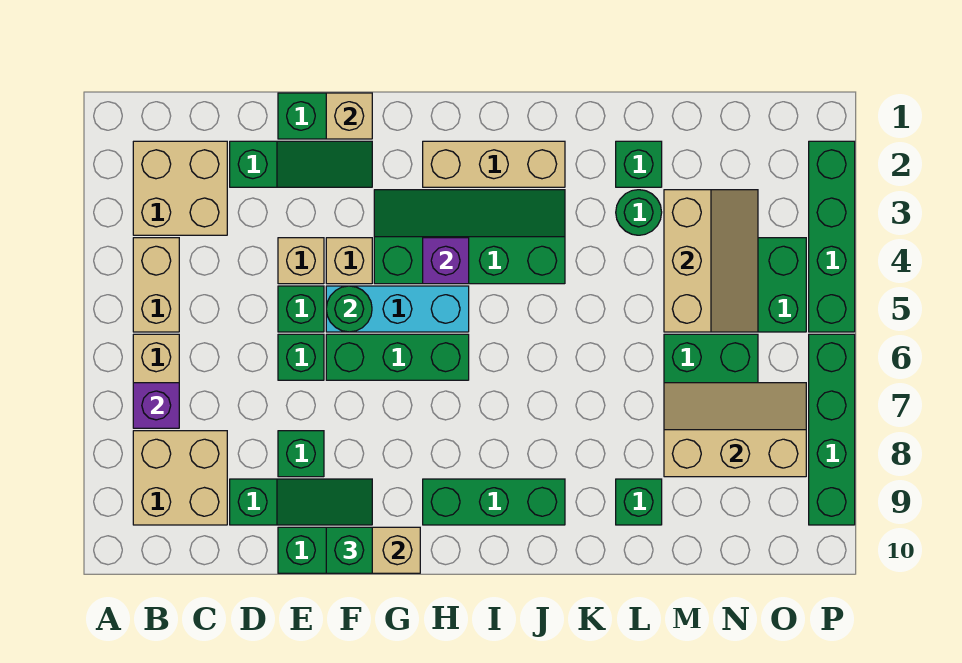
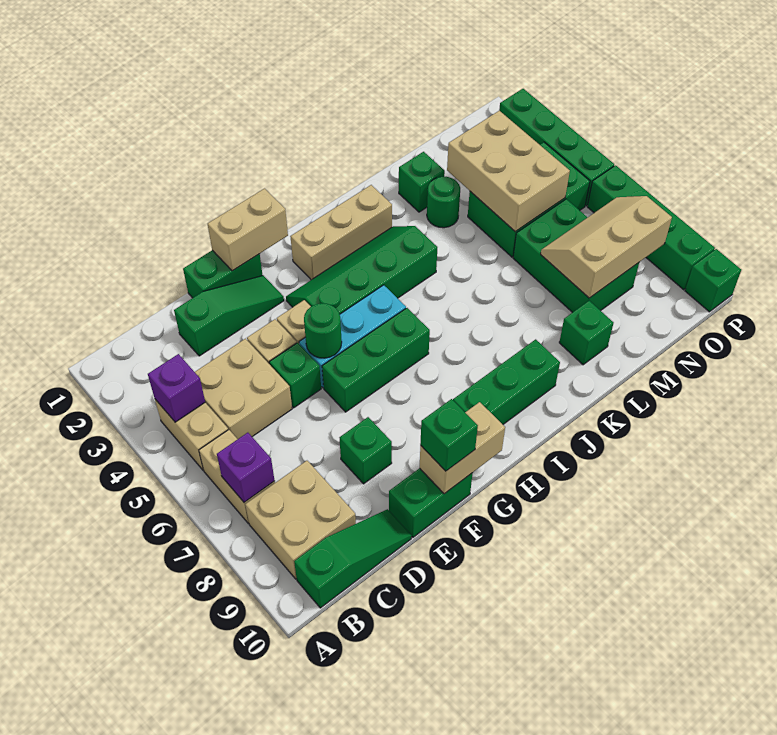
tan 2x2 brick [133,141,227,235] -> tan 2x2 brick moved to [195,339,292,439]
green 1x3 slope [230,479,372,525] -> green 1x3 slope moved to [294,509,412,608]
green 1x1 brick [278,334,324,380] -> green 1x1 brick moved to [685,249,741,312]
tan 1x1 brick [326,93,372,139] -> tan 1x2 brick [208,189,288,271]
purple 1x1 brick [423,238,469,284] -> purple 1x1 brick moved to [148,354,205,422]
tan 2x3 slope [664,190,758,332] -> tan 2x3 brick [447,111,570,232]

